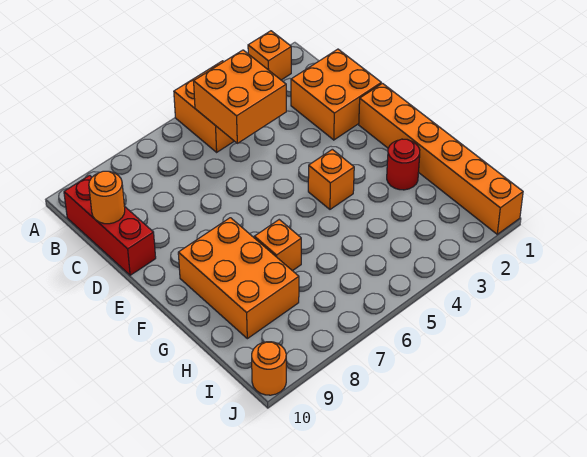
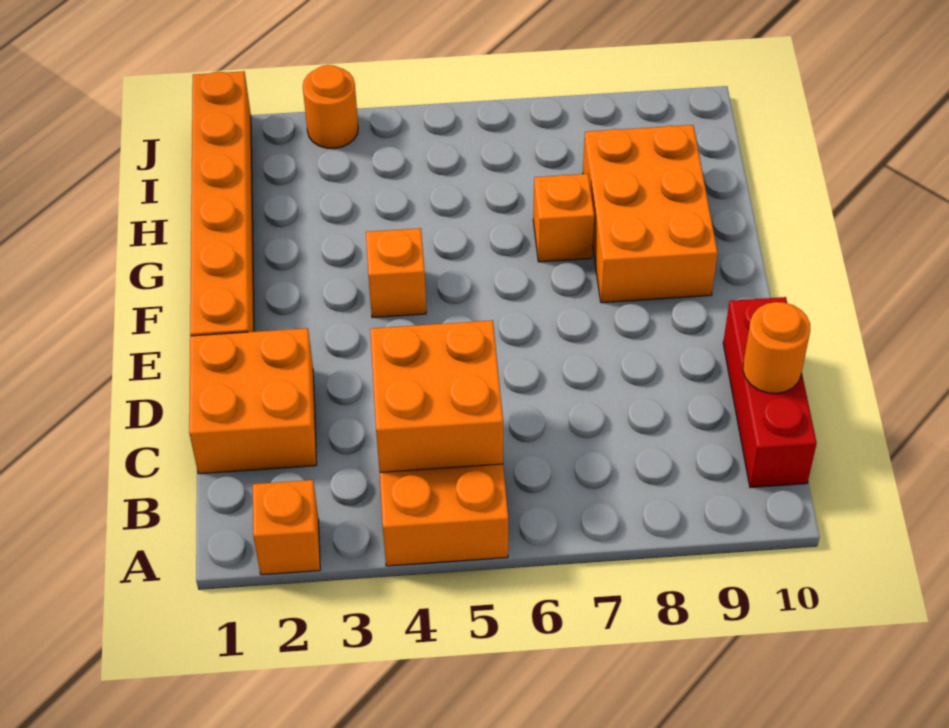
red 1x1 round brick [387,139,420,190] -> none
orange 1x1 round brick [252,342,286,395] -> orange 1x1 round brick moved to [303,65,358,149]

